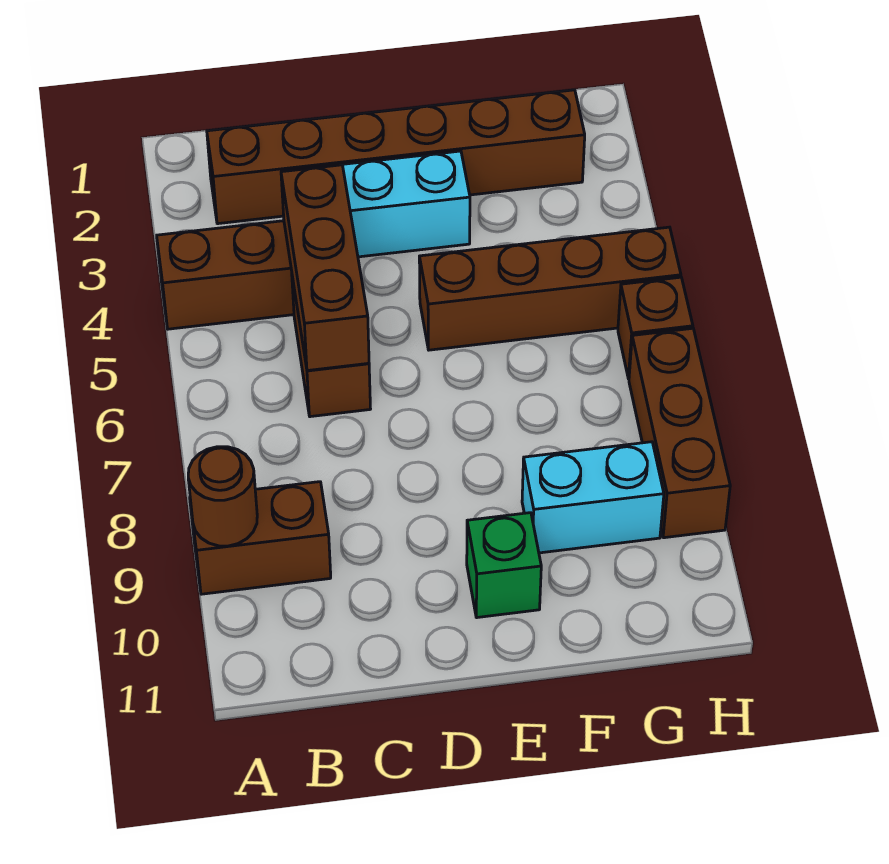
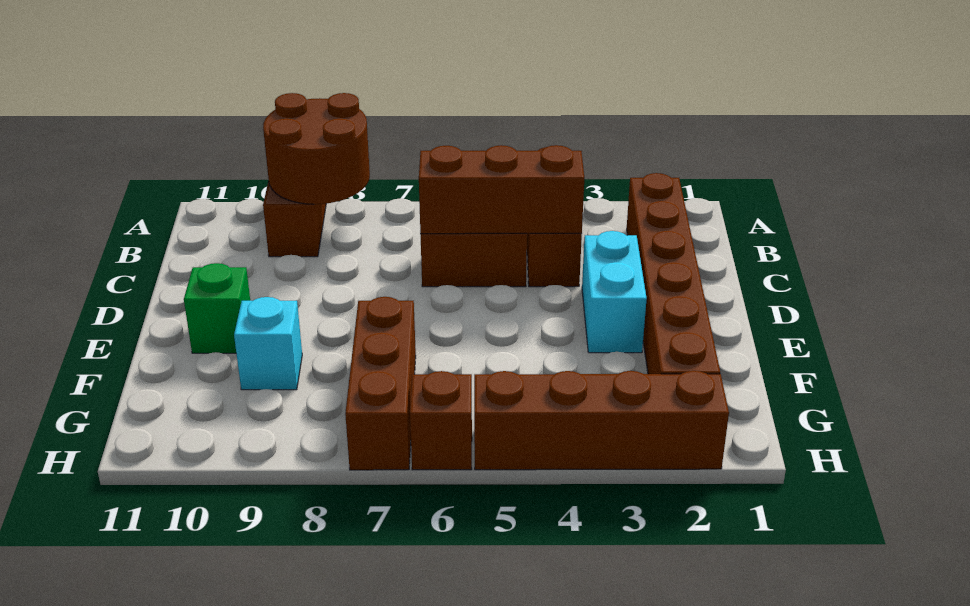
brown 1x1 round brick [188,447,257,546] -> brown 2x2 round brick [263,93,370,205]
brown 1x4 brick [419,227,681,350] -> brown 1x4 brick turned to [474,371,729,470]
cyan 1x2 brick [522,442,664,553] -> cyan 1x1 brick [234,297,302,390]
brown 1x3 brick [629,328,730,538] -> brown 1x3 brick turned to [345,297,416,470]

